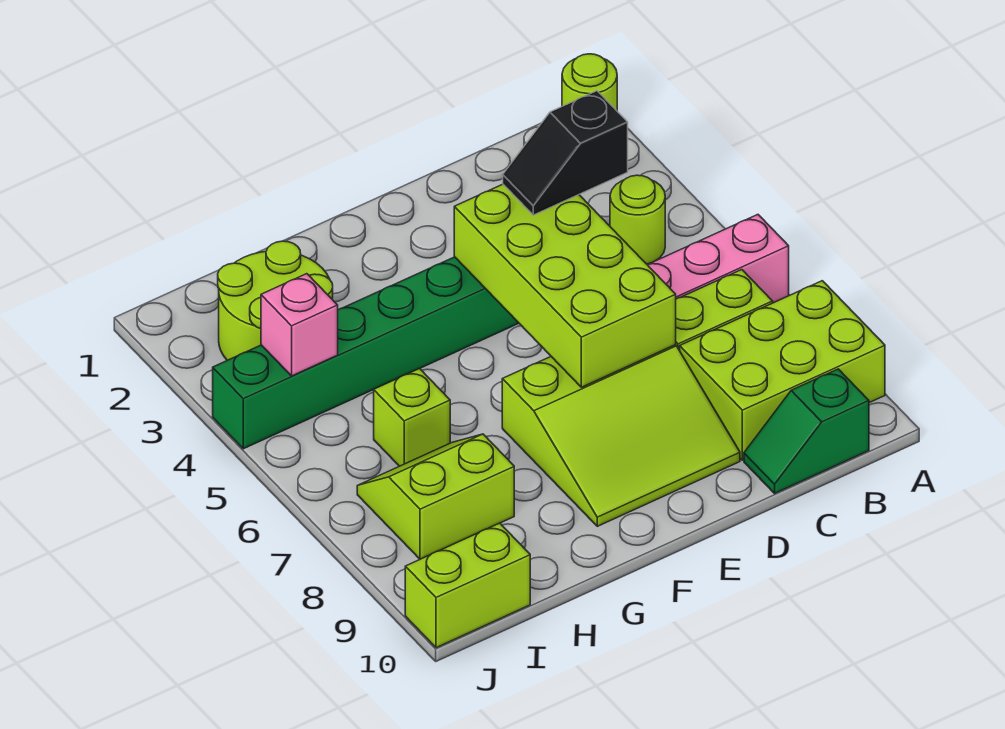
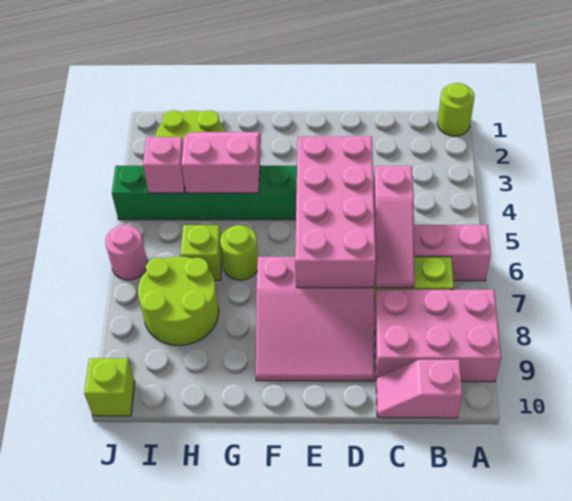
lime 2x3 brick [680,281,885,460] -> pink 2x3 brick [374,290,501,382]
lime 1x1 round brick [610,175,665,264] -> lime 1x1 round brick moved to [220,225,258,280]
green 1x2 slope [744,369,869,493] -> pink 1x2 slope [376,360,462,418]
black 1x2 slope [503,91,628,215] -> none
none -> pink 1x3 slope [374,166,415,288]
lime 2x4 brick [454,184,676,387] -> pink 2x4 brick [295,136,376,288]
lime 3x3 slope [502,345,740,526] -> pink 3x3 slope [256,257,375,381]
none -> pink 2x2 slope [181,132,261,193]
lime 2x2 slope [357,434,514,559] -> lime 2x2 round brick [138,256,219,346]
lime 1x2 brick [405,523,530,648] -> lime 1x1 brick [84,358,135,416]
none -> pink 1x1 round brick [105,225,147,280]

